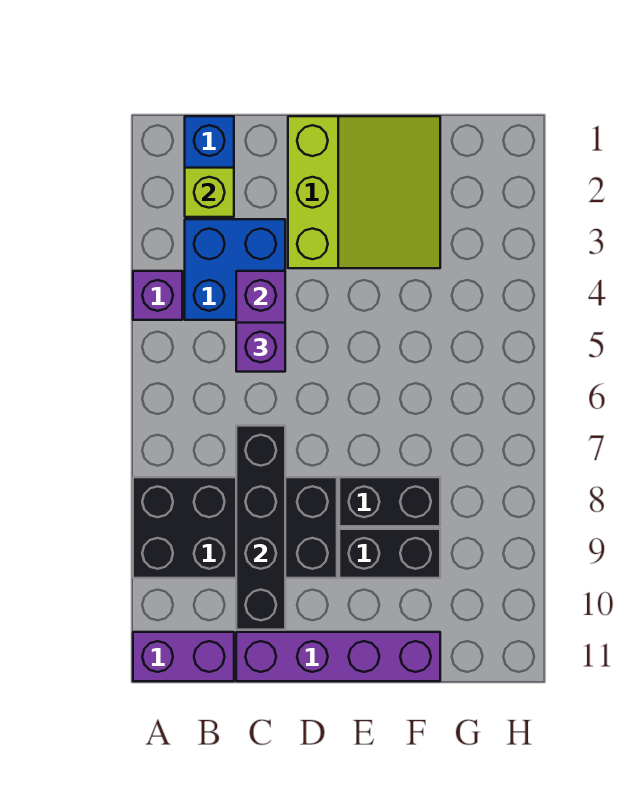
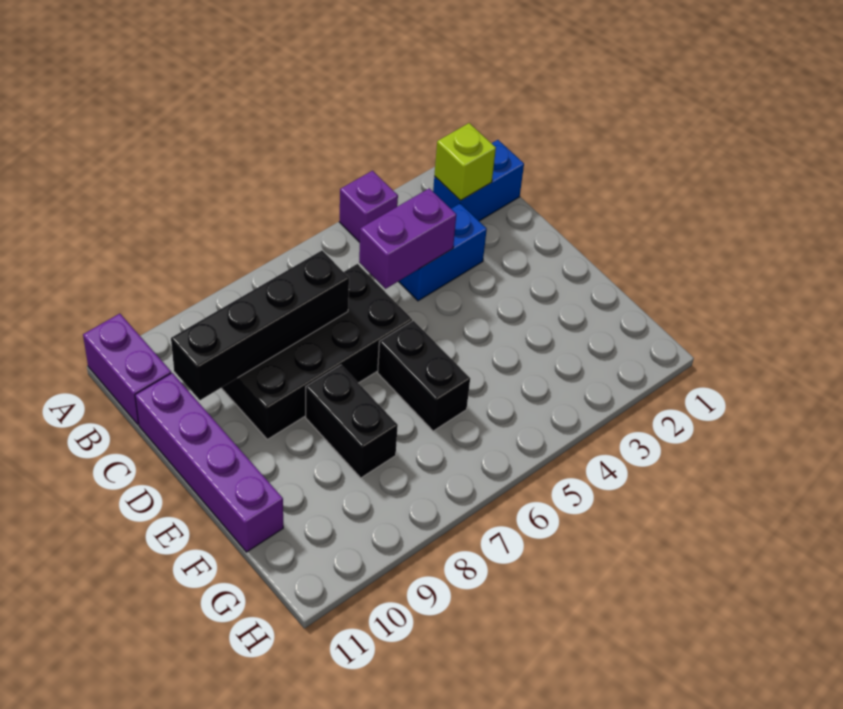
black 2x4 brick [133,477,337,578] -> black 2x4 brick turned to [222,264,412,439]
blue 2x2 brick [185,219,285,320] -> blue 1x2 brick [398,204,487,301]
purple 1x1 brick [236,323,285,372] -> none
lime 3x3 slope [288,116,440,268] -> none
black 1x2 brick [339,529,440,578] -> black 1x2 brick moved to [378,321,470,431]

